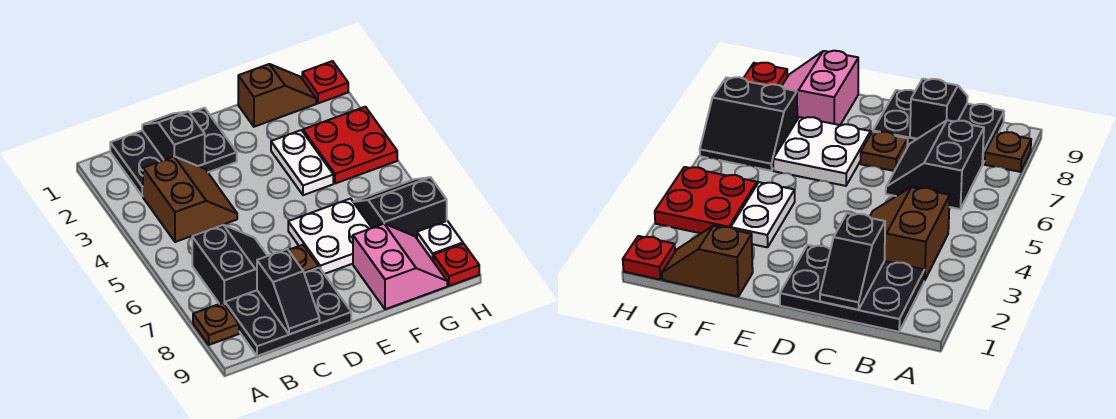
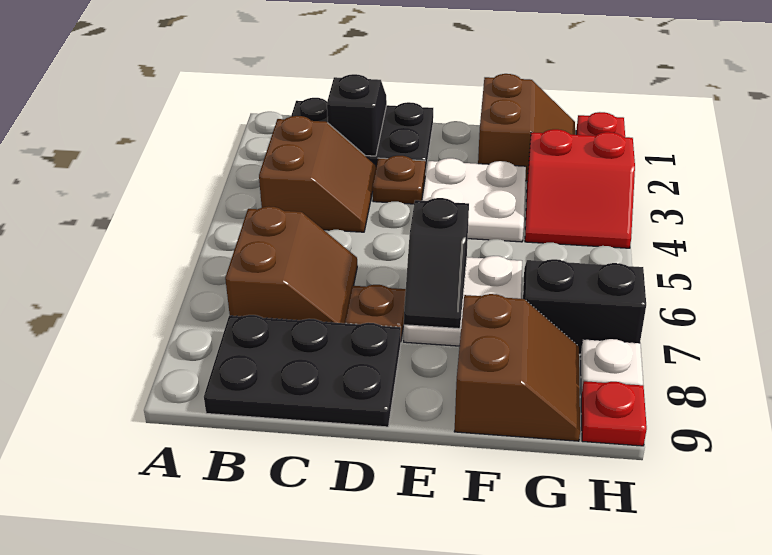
brown 1x1 plate [193,303,239,345] -> brown 1x1 plate moved to [373,156,425,204]
black 2x2 slope [192,225,267,304] -> brown 2x2 slope [225,206,357,323]
black 1x2 slope [257,249,319,334] -> black 1x2 slope moved to [404,198,469,329]
brown 1x2 slope [238,64,316,127] -> brown 2x2 slope [478,74,575,181]
white 1x2 plate [271,130,333,195] -> white 2x2 plate [422,158,526,242]
pink 2x2 slope [353,224,447,309] -> brown 2x2 slope [454,294,580,441]
red 2x2 plate [303,107,397,184] -> red 2x2 slope [525,129,635,248]

